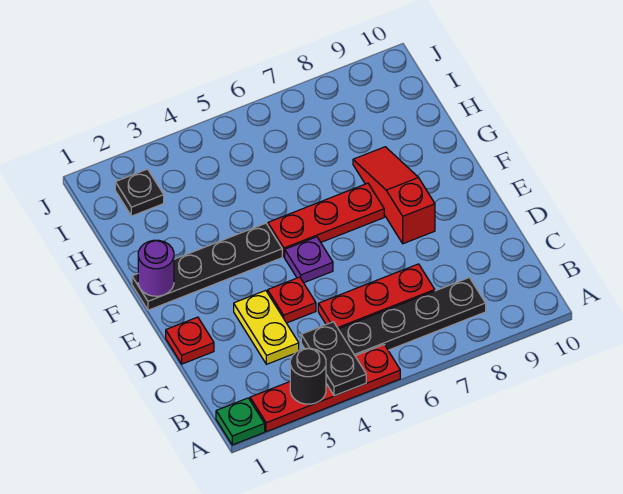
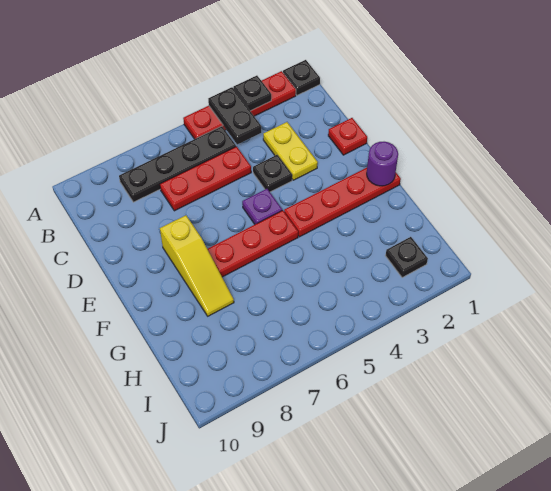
green 1x1 plate [216,398,265,445] -> black 1x1 plate [283,60,320,95]
black 1x1 round brick [290,348,326,404] -> black 1x1 plate [233,76,271,111]
red 1x1 plate [268,277,316,323] -> black 1x1 plate [253,155,292,192]
red 1x3 slope [353,147,435,244] -> yellow 1x3 slope [160,215,234,316]
black 1x4 plate [132,223,282,310] -> red 1x4 plate [284,168,401,237]

